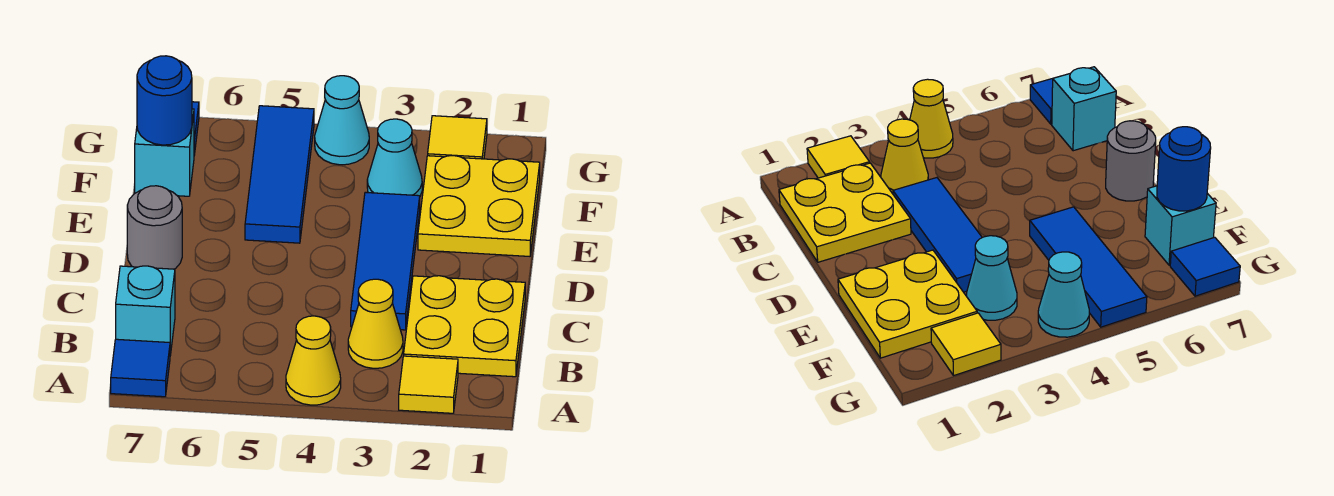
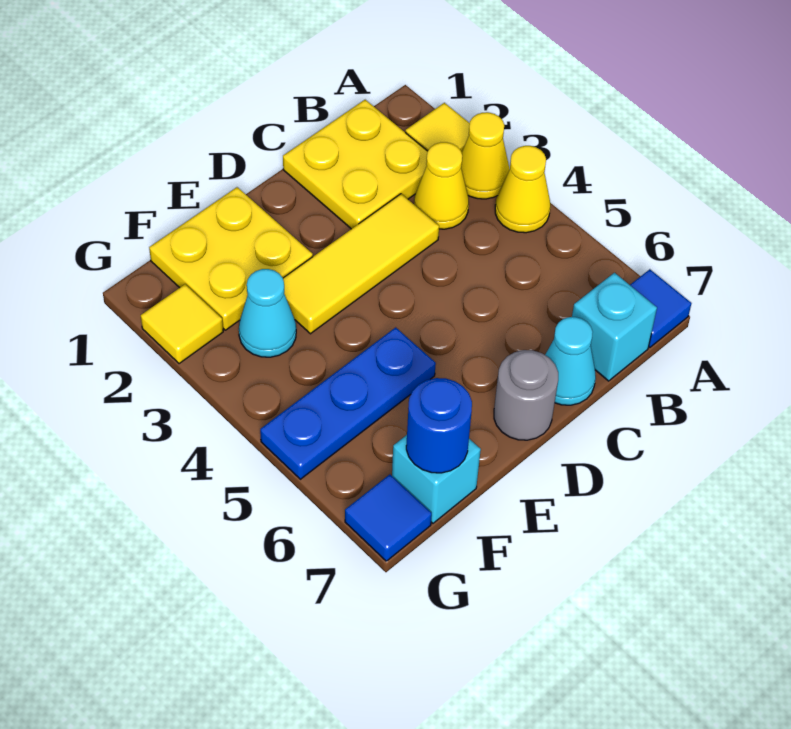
none -> yellow 1x1 cone [461,112,509,199]
blue 1x3 tile [351,192,420,330] -> yellow 1x3 tile [283,194,439,334]
blue 1x3 tile [245,106,314,243] -> blue 1x3 plate [260,327,436,479]
cyan 1x1 cone [315,76,369,165] -> cyan 1x1 cone moved to [545,317,596,405]

